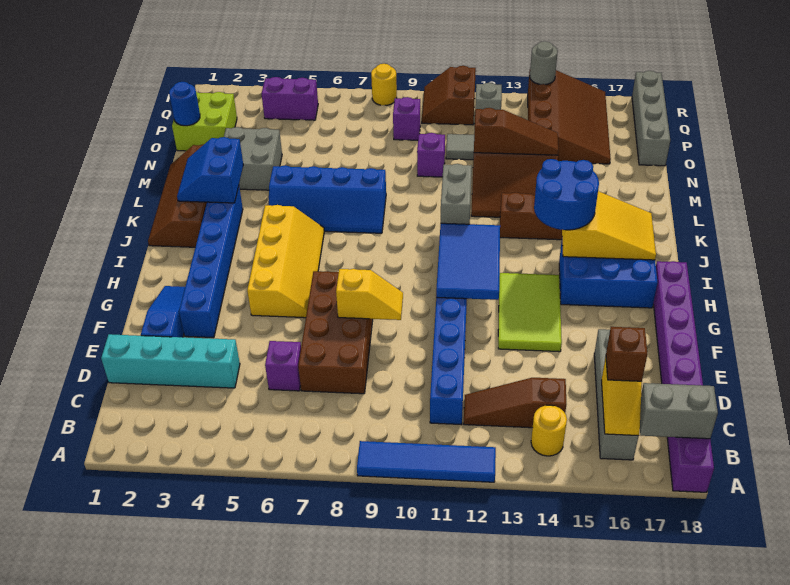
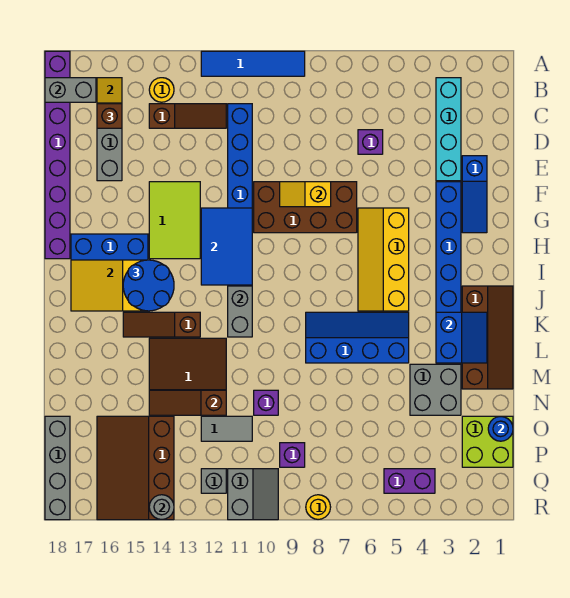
cyan 1x4 brick [101,334,240,388] -> cyan 1x4 brick turned to [436,78,461,181]
brown 2x4 brick [298,271,373,394] -> brown 2x4 brick turned to [254,182,357,233]
brown 2x2 slope [422,66,476,125] -> grey 2x2 slope [228,469,278,520]

